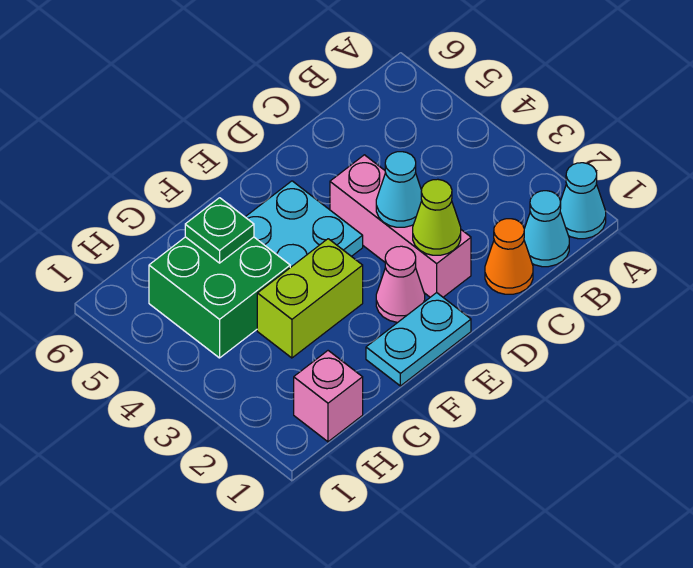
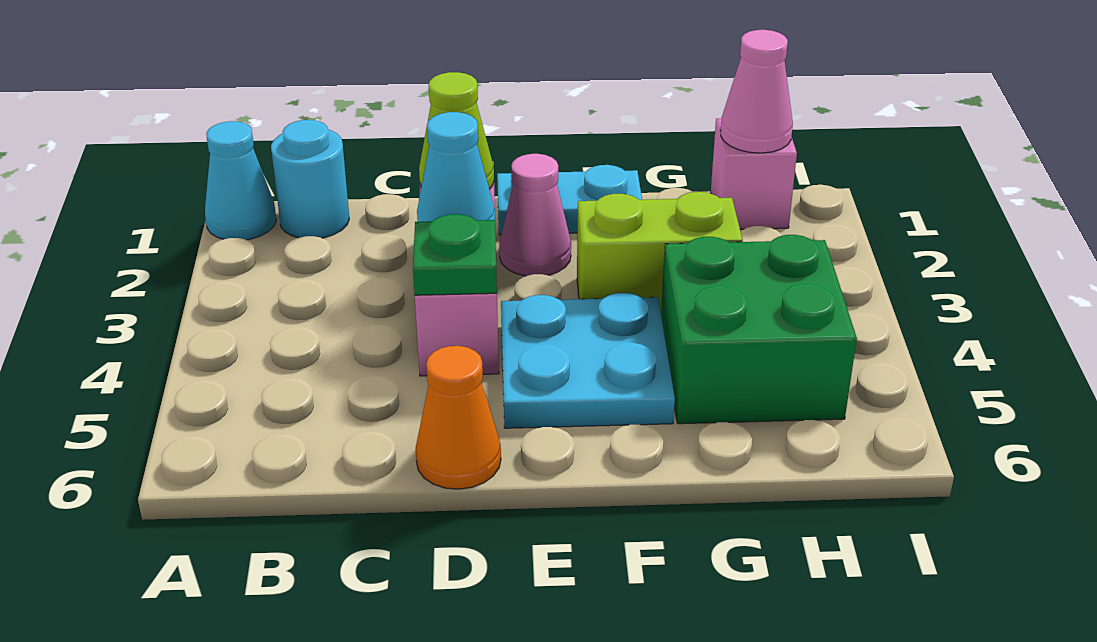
cyan 1x1 cone [524,191,569,267] -> cyan 1x1 round brick [271,120,349,238]
orange 1x1 cone [485,219,533,294] -> orange 1x1 cone moved to [416,346,501,489]
green 1x1 plate [185,198,254,263] -> green 1x1 plate moved to [413,214,497,295]
none -> pink 1x1 cone [721,30,793,153]

